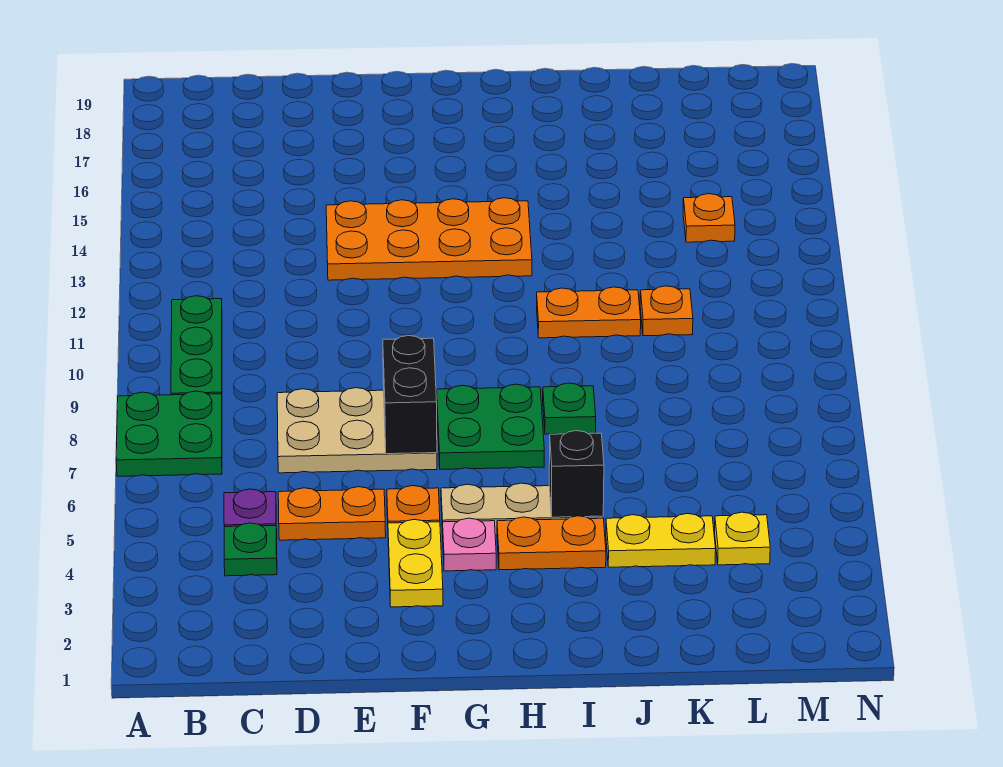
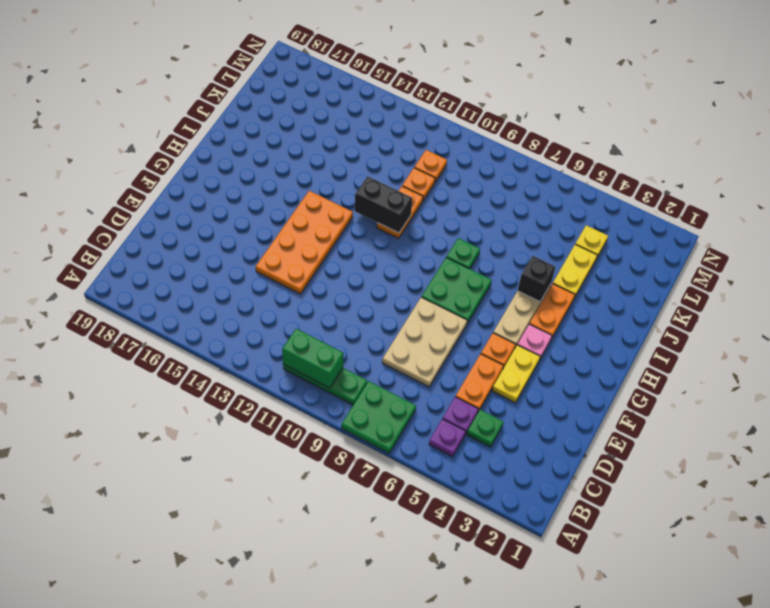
none -> purple 1x1 plate [429,419,466,457]
none -> green 1x2 brick [282,329,344,388]
yellow 1x2 plate [388,520,443,607] -> yellow 1x2 plate turned to [492,345,540,403]
black 1x2 brick [383,336,437,454] -> black 1x2 brick moved to [355,176,413,233]
orange 1x1 plate [683,194,735,242] -> orange 1x1 plate moved to [414,150,447,182]

